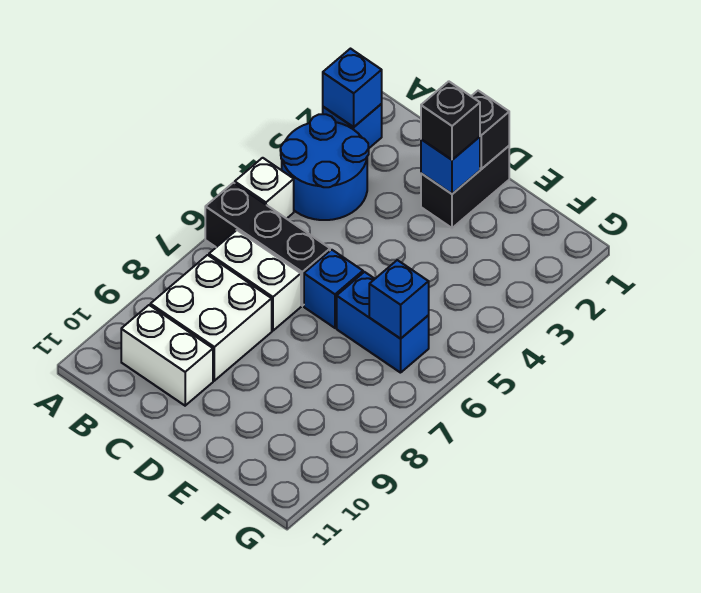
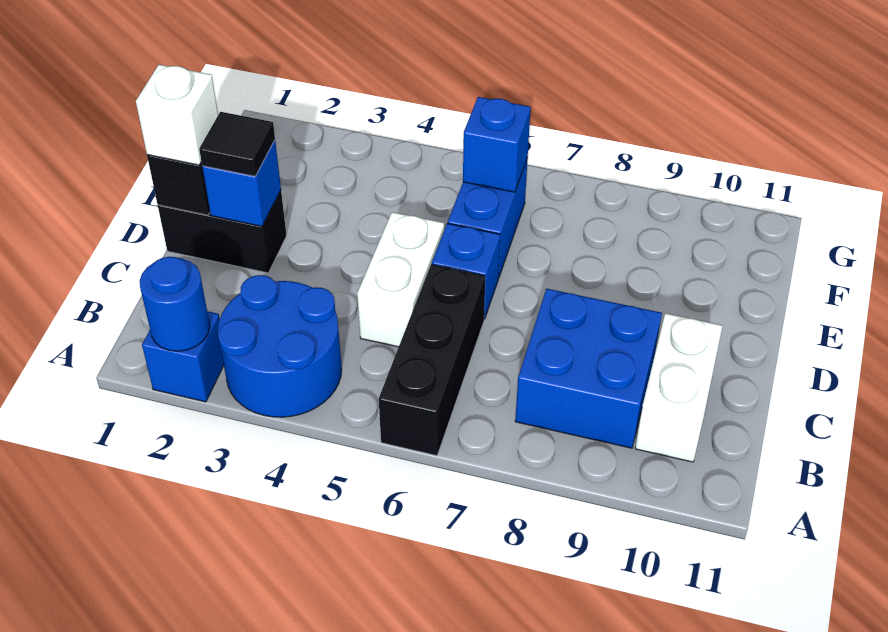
blue 1x1 brick [323,49,382,127] -> blue 1x1 round brick [140,257,210,351]
white 1x1 brick [235,158,294,219] -> white 1x1 brick moved to [136,65,218,165]
white 1x2 brick [209,230,301,331] -> white 1x2 brick moved to [357,212,444,347]
white 2x2 brick [150,255,272,381] -> blue 2x2 brick [515,289,662,448]
black 1x1 brick [421,81,480,160] -> black 1x1 tile [199,112,275,176]

